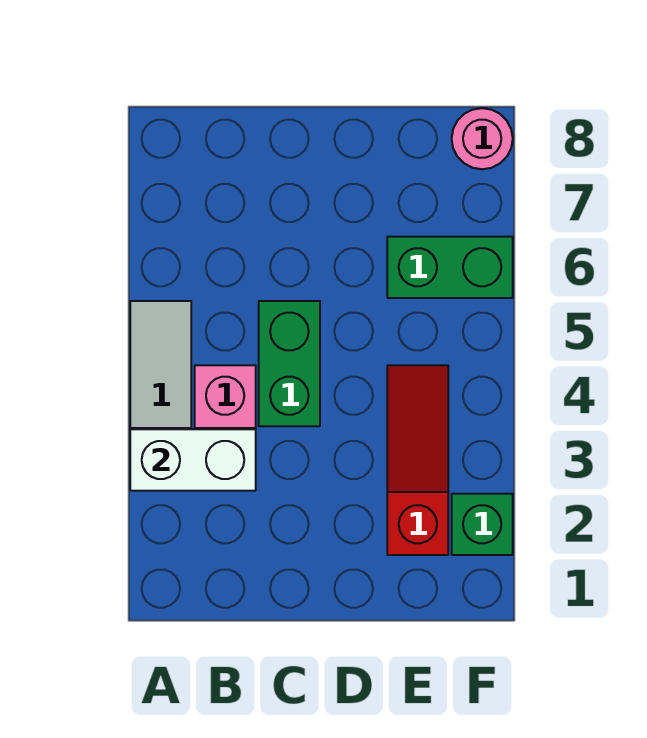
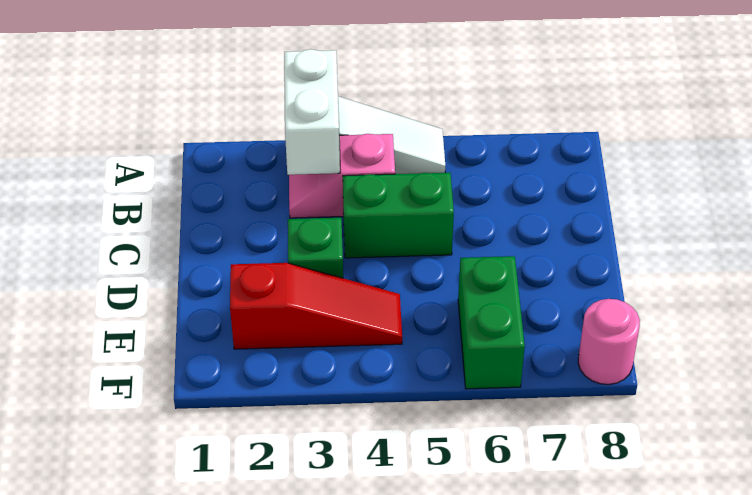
green 1x1 brick [452,494,513,555] -> green 1x1 brick moved to [288,218,343,278]

